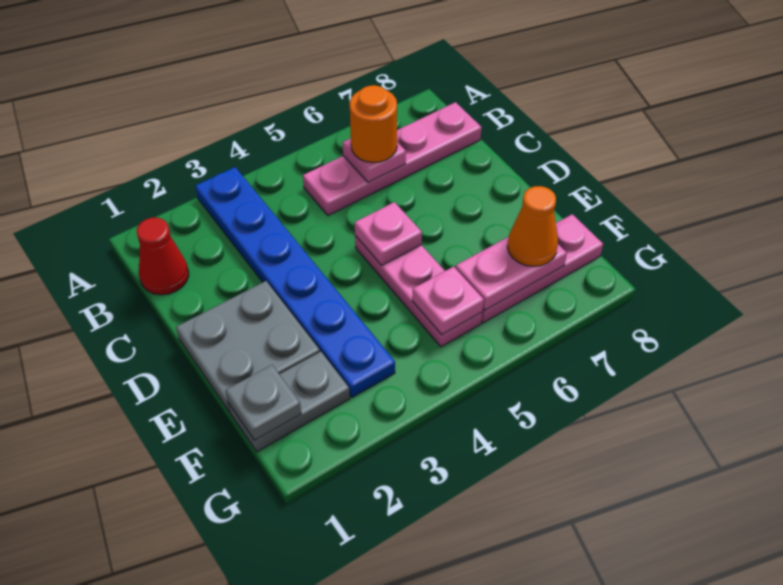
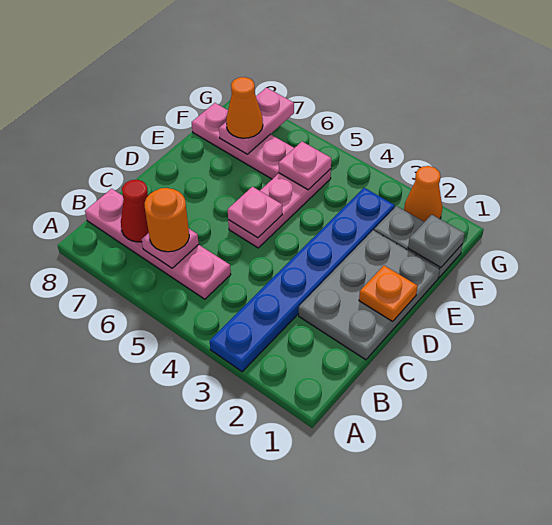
red 1x1 cone [137,218,189,295] -> red 1x1 cone moved to [121,180,149,242]
grey 2x2 plate [176,281,320,411] -> grey 2x3 plate [299,230,440,360]
none -> orange 1x1 plate [359,266,418,321]
pink 1x2 plate [456,237,567,310] -> pink 1x2 plate turned to [219,88,294,154]
none -> orange 1x1 cone [404,166,442,222]

